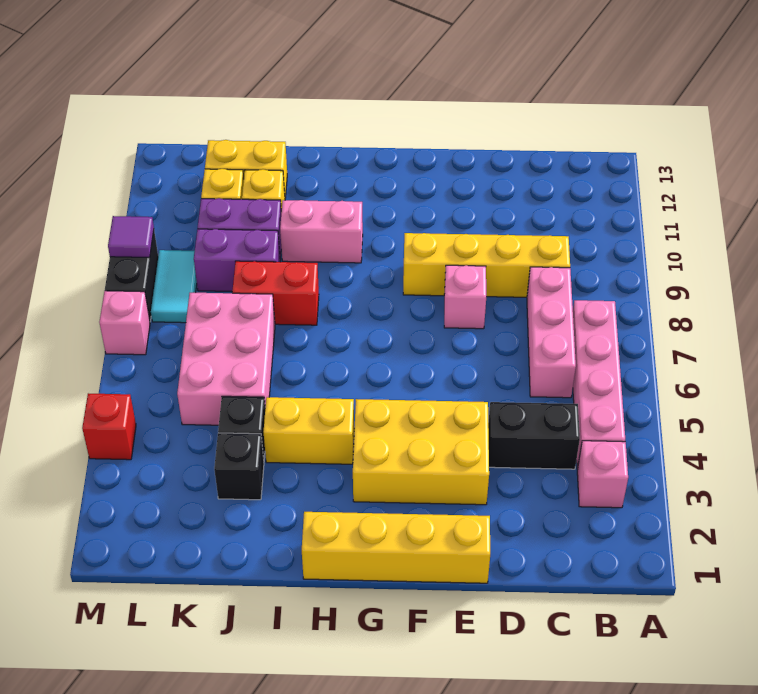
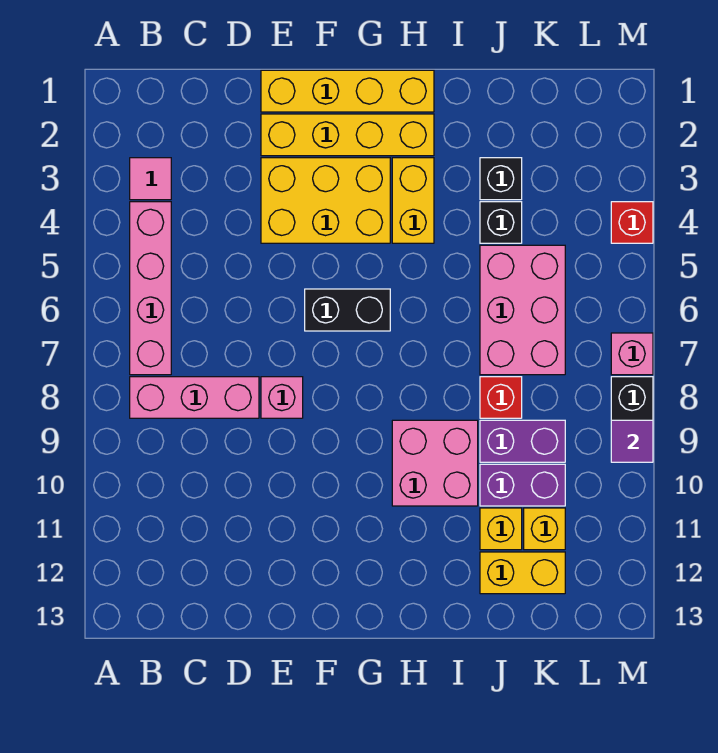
pink 1x1 brick [577,441,628,508] -> pink 1x1 tile [130,158,171,200]
black 1x2 brick [488,402,580,469] -> black 1x2 brick moved to [305,289,390,331]
pink 1x3 brick [527,267,576,398] -> pink 1x3 brick turned to [130,377,259,418]
yellow 1x4 brick [403,233,570,297] -> yellow 1x4 brick moved to [261,114,434,156]
yellow 1x2 brick [264,397,354,464] -> yellow 1x2 brick turned to [392,158,434,243]
pink 1x2 brick [280,200,363,263] -> pink 2x2 brick [392,420,478,506]
red 1x2 brick [232,261,319,325] -> red 1x1 brick [480,377,522,418]
cyan 1x2 tile [151,250,197,323] -> none

